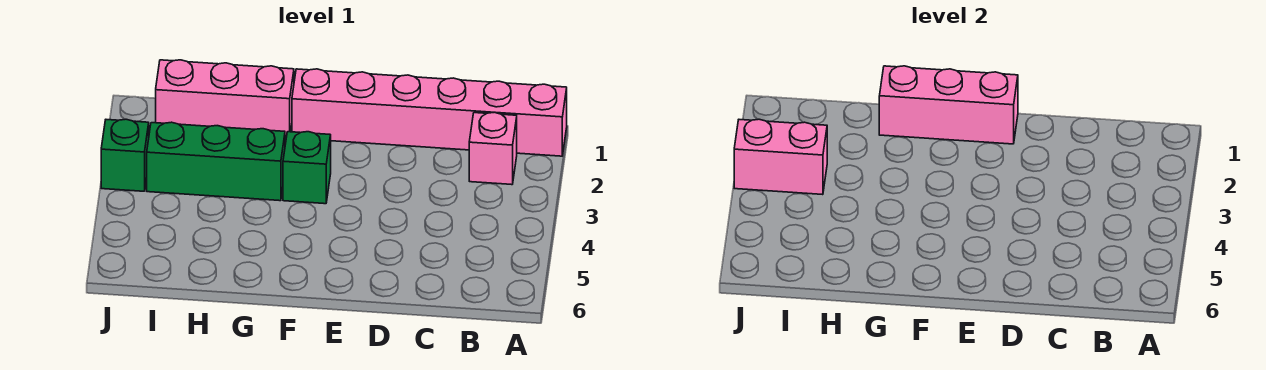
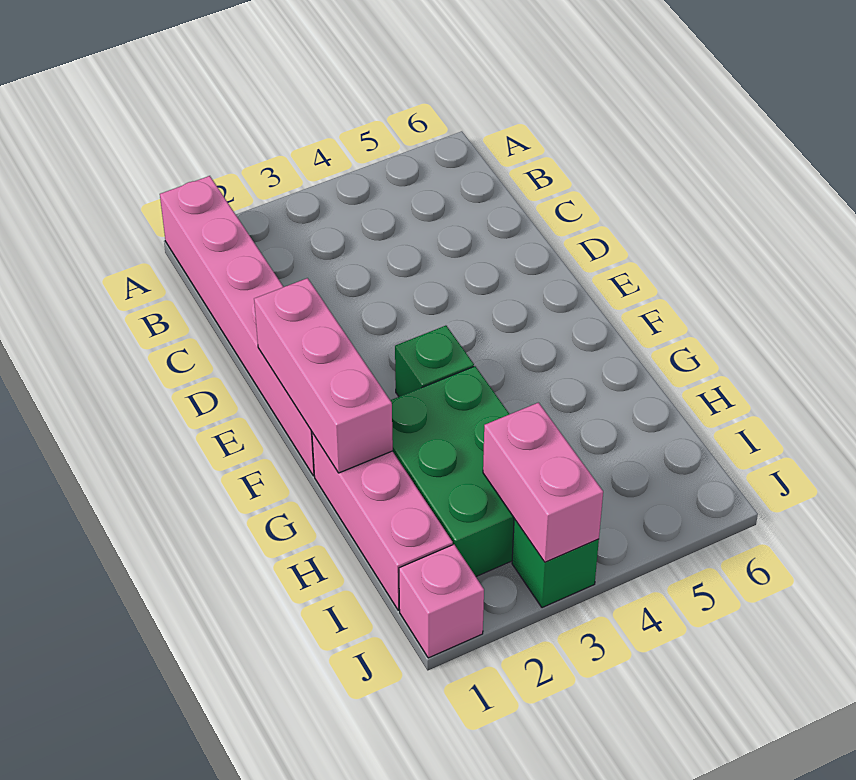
pink 1x1 brick [469,112,517,185] -> pink 1x1 brick moved to [399,545,484,658]
green 1x3 brick [147,122,285,201] -> green 2x3 brick [390,366,514,577]

